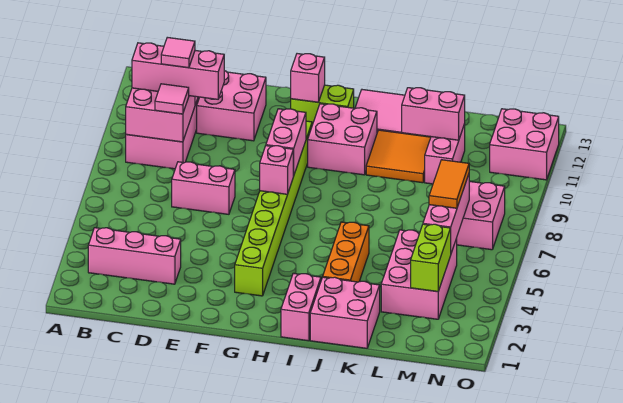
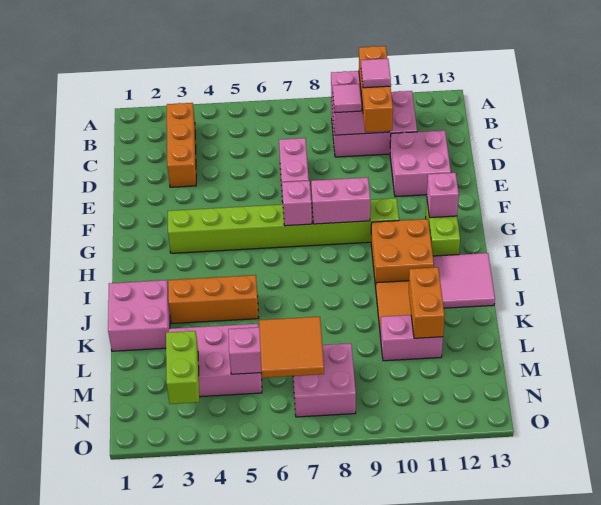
pink 1x3 brick [88,228,181,284] -> orange 1x3 brick [167,103,196,187]
pink 1x3 brick [132,43,224,99] -> orange 1x3 brick [359,46,393,132]
pink 2x2 brick [308,104,377,175] -> orange 2x2 brick [371,219,434,287]
pink 1x2 brick [281,273,321,341] -> none
pink 1x2 brick [402,88,465,140] -> orange 1x2 brick [409,267,445,338]
lime 1x2 brick [411,224,451,291] -> lime 1x2 brick turned to [166,331,199,404]
orange 1x2 tile [429,160,469,208] -> orange 2x2 tile [259,317,324,378]
pink 2x2 brick [490,109,559,180] -> none

